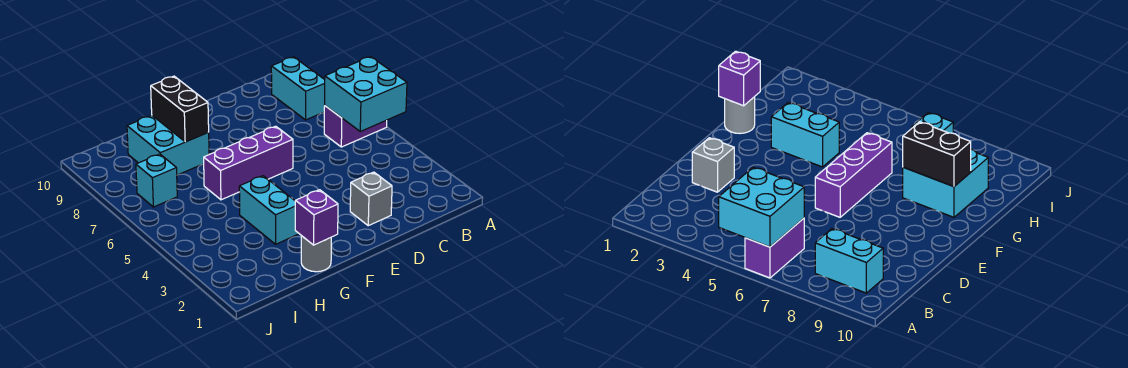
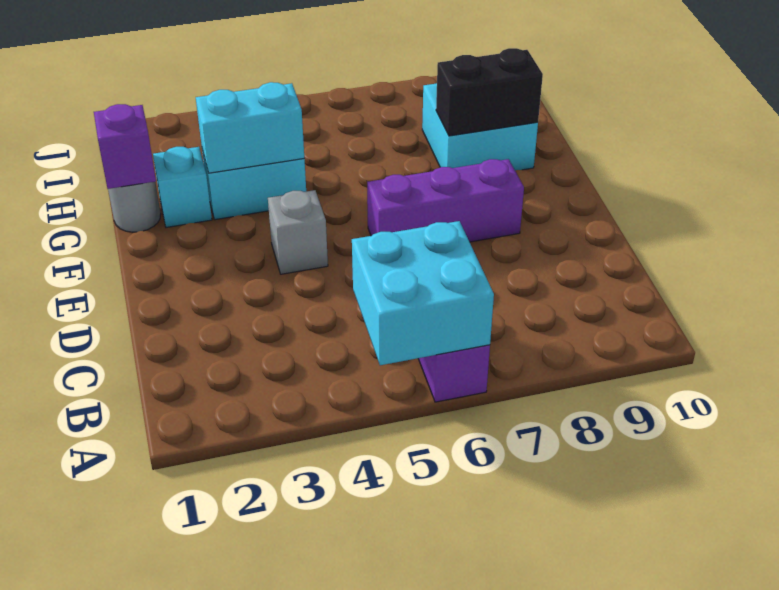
cyan 1x2 brick [271,57,325,120] -> cyan 1x2 brick moved to [196,82,304,173]
grey 1x1 brick [350,172,392,226] -> grey 1x1 brick moved to [268,190,328,274]
purple 1x3 brick [204,126,293,200] -> purple 1x3 brick turned to [367,159,524,242]
cyan 1x1 brick [136,154,177,207] -> cyan 1x1 brick moved to [153,147,212,227]

